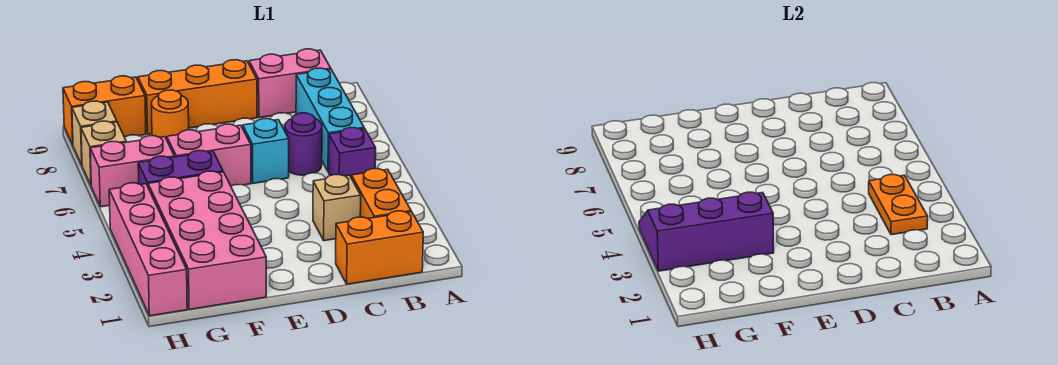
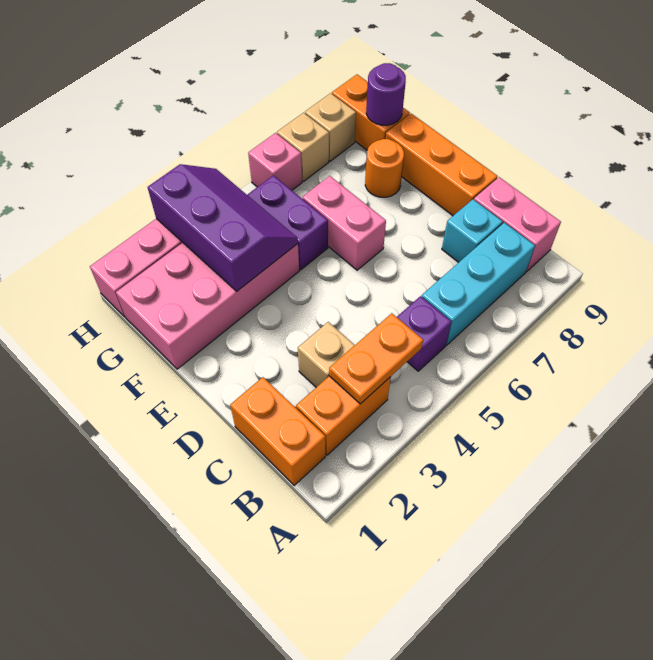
purple 1x1 round brick [285,113,322,175] -> purple 1x1 round brick moved to [366,63,406,125]
cyan 1x1 brick [243,119,289,183] -> cyan 1x1 brick moved to [442,200,503,262]
pink 1x2 brick [90,136,174,207] -> pink 1x1 brick [248,133,302,190]

